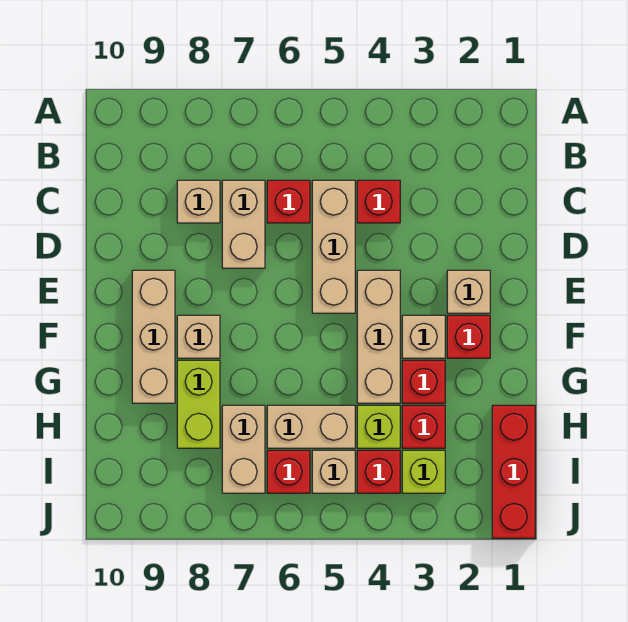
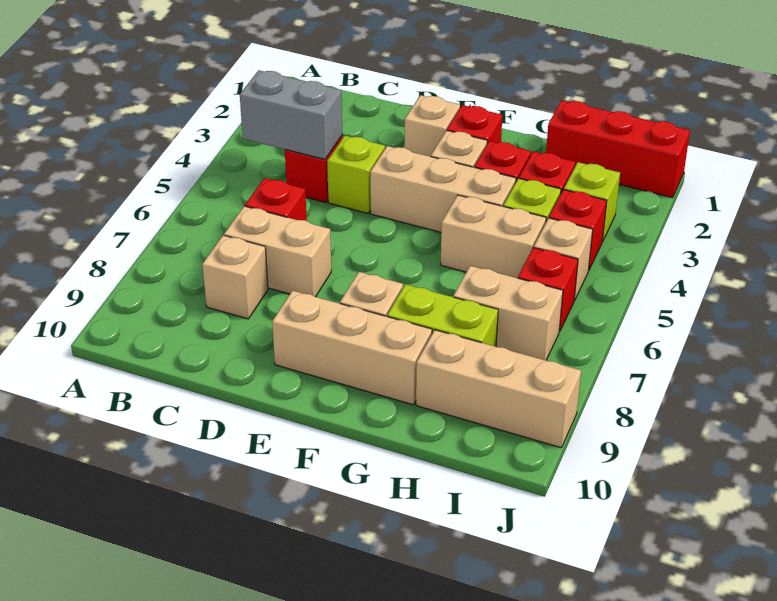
none -> grey 1x2 brick [240,70,342,159]
tan 1x3 brick [312,180,355,313] -> tan 1x3 brick moved to [416,330,581,448]
none -> lime 1x1 brick [327,136,385,214]
tan 1x2 brick [267,405,355,448] -> tan 1x2 brick turned to [440,195,546,278]

